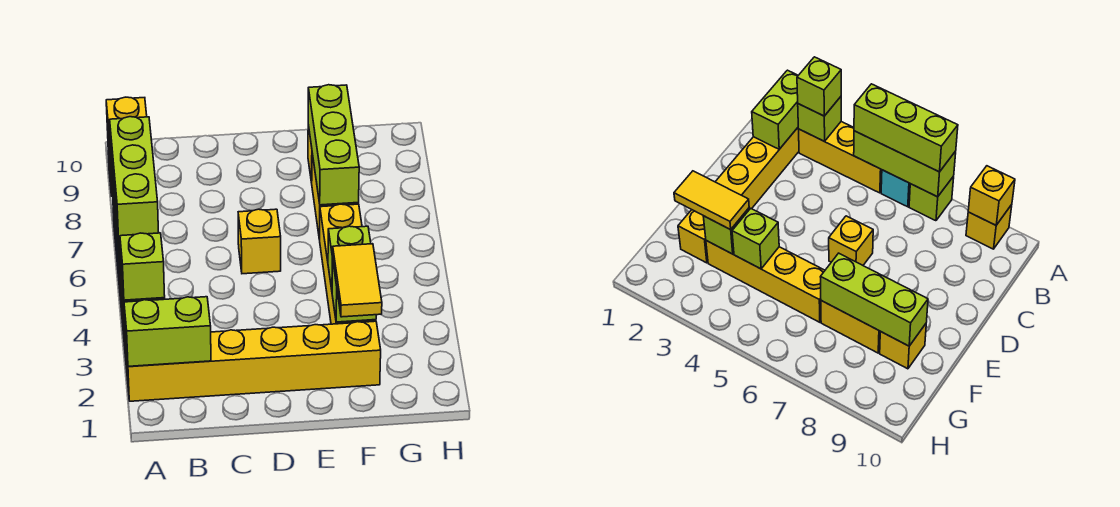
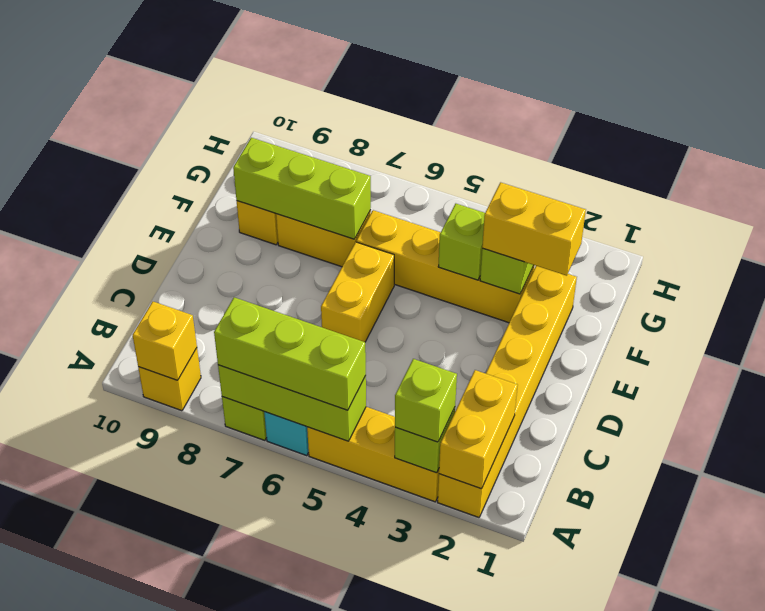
lime 1x2 brick [124,297,211,366] -> yellow 1x2 brick [439,370,518,489]
yellow 1x1 brick [238,209,281,274] -> yellow 1x2 brick [321,242,394,342]
yellow 1x2 tile [333,244,382,317] -> yellow 1x2 brick [482,182,586,276]

